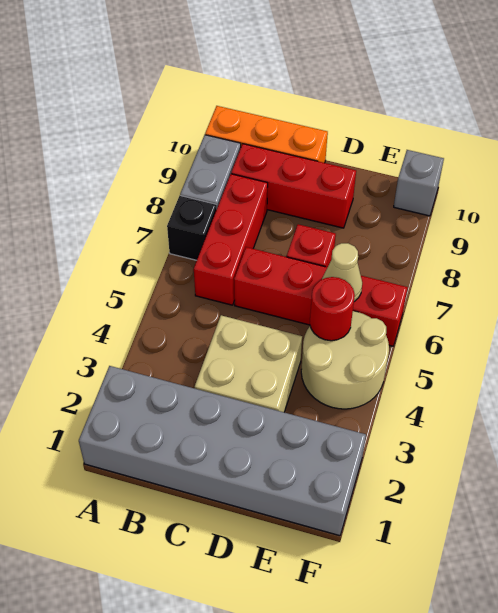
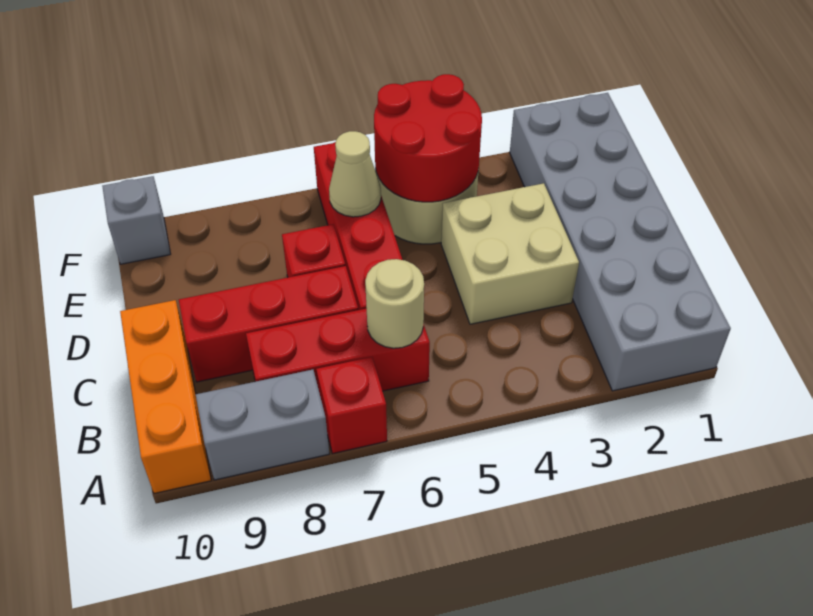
black 1x1 brick [167,196,217,260] -> red 1x1 brick [316,357,387,454]
none -> tan 1x1 round brick [365,259,424,348]
red 1x3 brick [231,144,356,228] -> red 1x3 brick turned to [179,266,358,382]
red 1x1 round brick [310,277,355,341] -> red 2x2 round brick [374,74,482,202]

